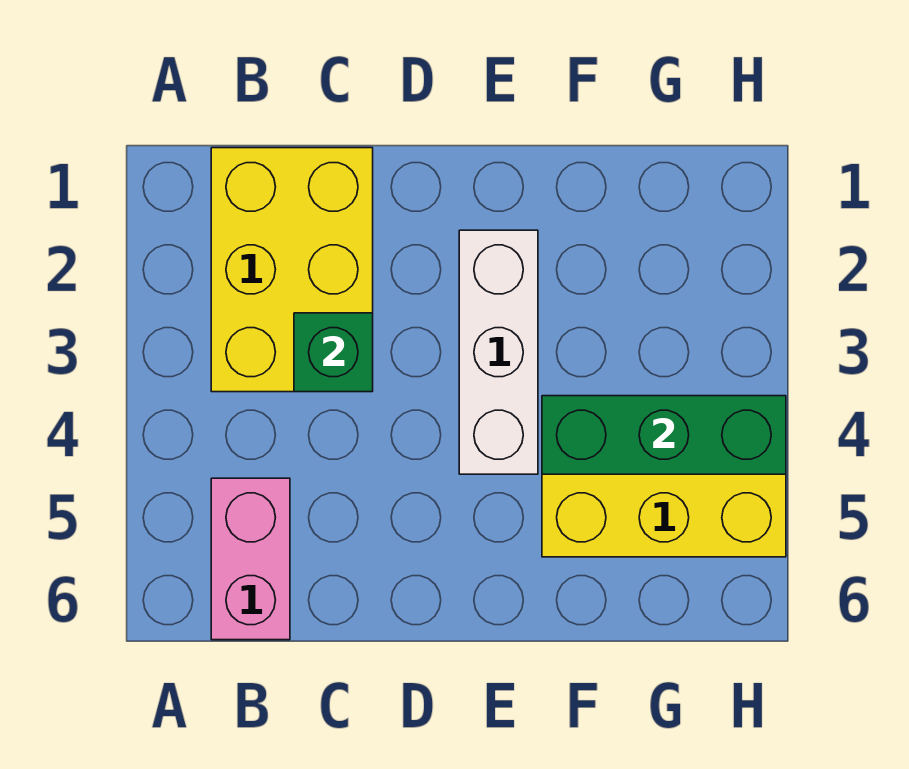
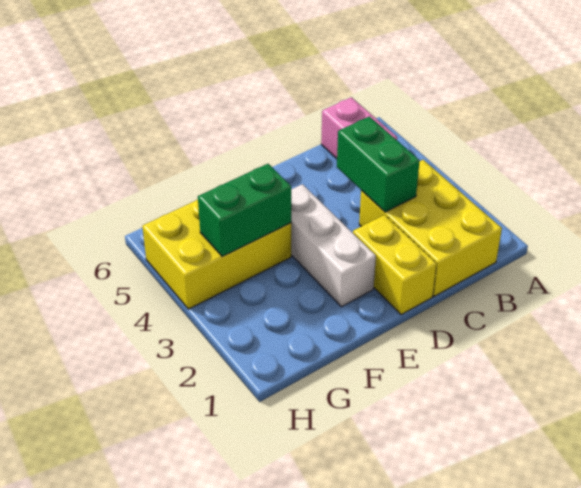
green 1x1 brick [294,313,373,392] -> green 1x2 brick [337,116,420,212]
none -> yellow 1x2 brick [353,215,437,315]
green 1x3 brick [542,396,786,474] -> green 1x2 brick [198,164,291,256]

